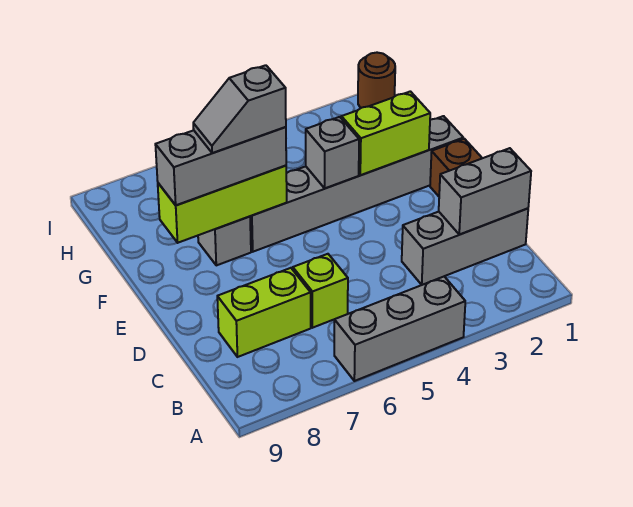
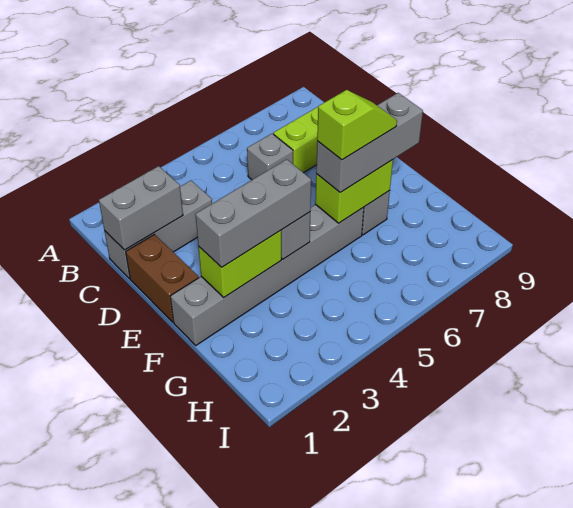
grey 1x3 brick [334,277,465,381] -> grey 1x3 brick moved to [195,159,311,267]
lime 1x1 brick [293,254,348,328] -> grey 1x1 brick [247,134,293,180]
lime 1x3 brick [158,165,287,243] -> lime 1x2 brick [315,160,393,223]
grey 1x2 slope [193,65,286,153] -> lime 1x2 slope [317,90,397,160]
brown 1x1 round brick [358,53,395,108] -> none

